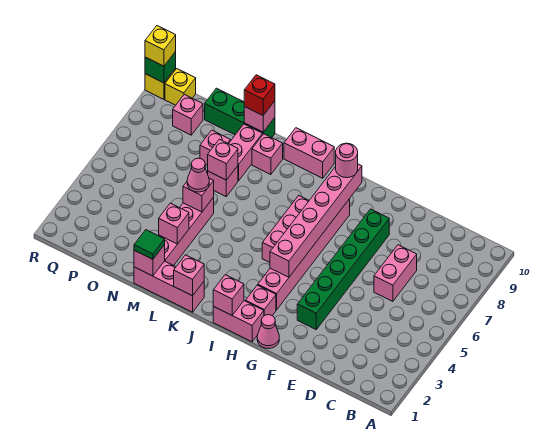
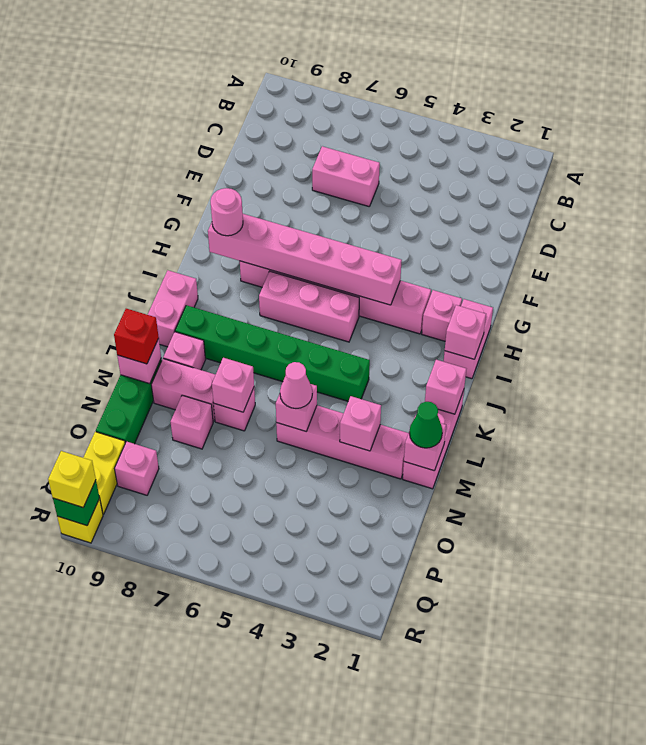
green 1x6 brick [297,209,389,329] -> green 1x6 brick moved to [175,305,370,401]
pink 1x1 cone [257,315,279,348] -> none
green 1x1 tile [134,230,165,259] -> green 1x1 cone [409,402,442,448]
yellow 1x1 brick [165,69,196,105] -> yellow 1x2 brick [83,432,125,514]

